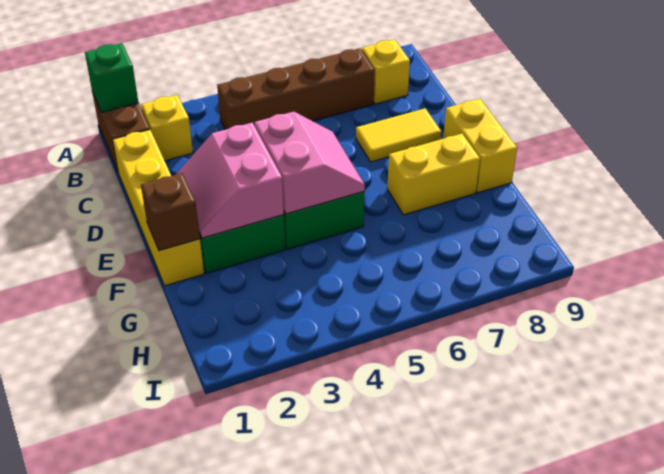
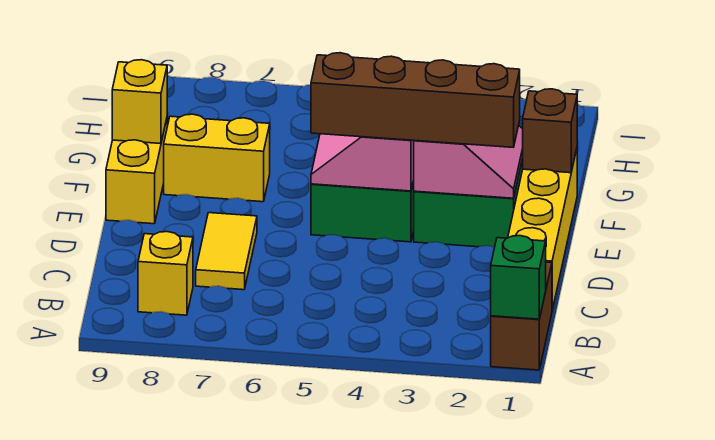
yellow 1x1 brick [141,95,193,161] -> yellow 1x1 brick moved to [112,60,167,144]
brown 1x4 brick [217,48,375,130] -> brown 1x4 brick moved to [311,53,520,147]
yellow 1x2 tile [356,108,441,162] -> yellow 1x2 tile turned to [196,213,257,290]

